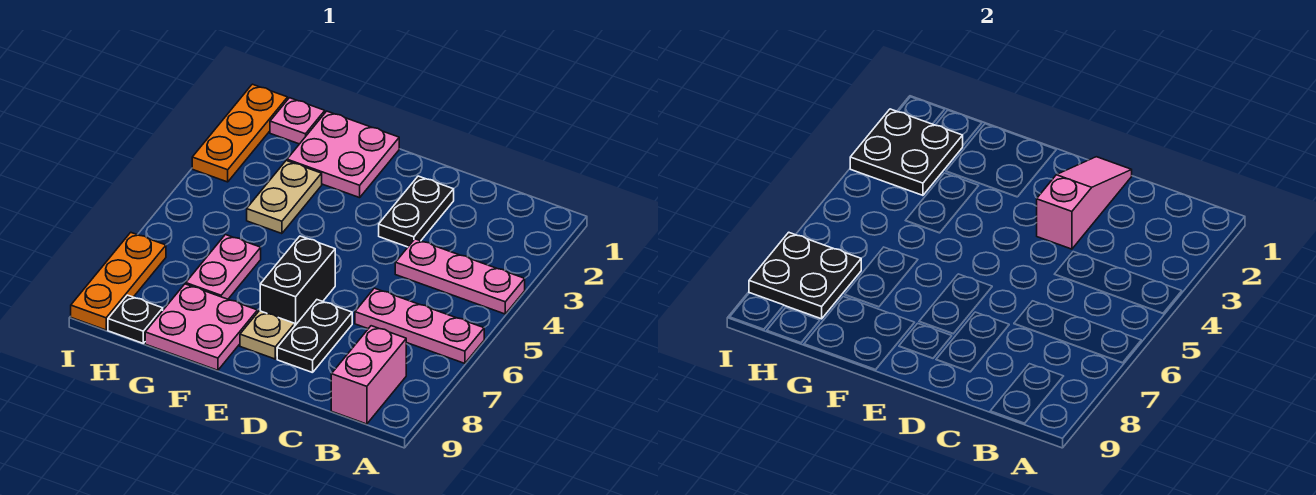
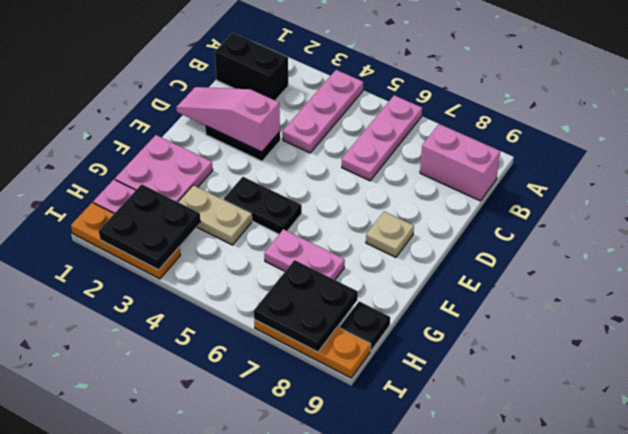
black 1x2 plate [277,300,352,373] -> black 1x2 plate moved to [224,177,302,234]
black 1x2 brick [260,236,335,325] -> black 1x2 brick moved to [215,33,288,100]
pink 2x2 plate [145,284,257,370] -> none

